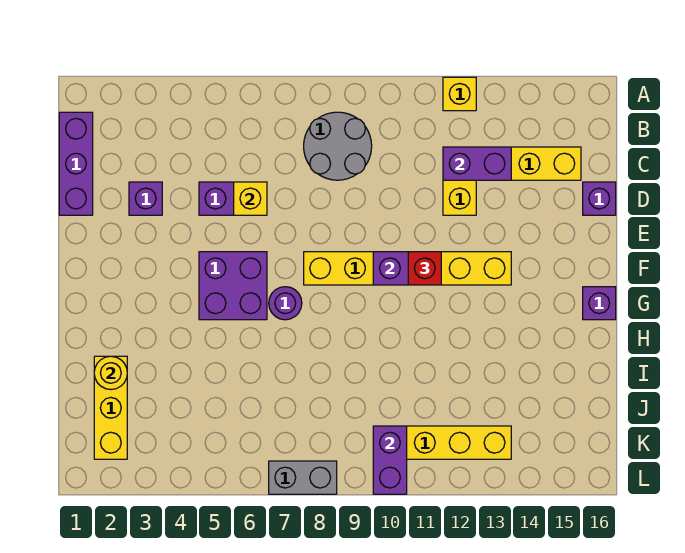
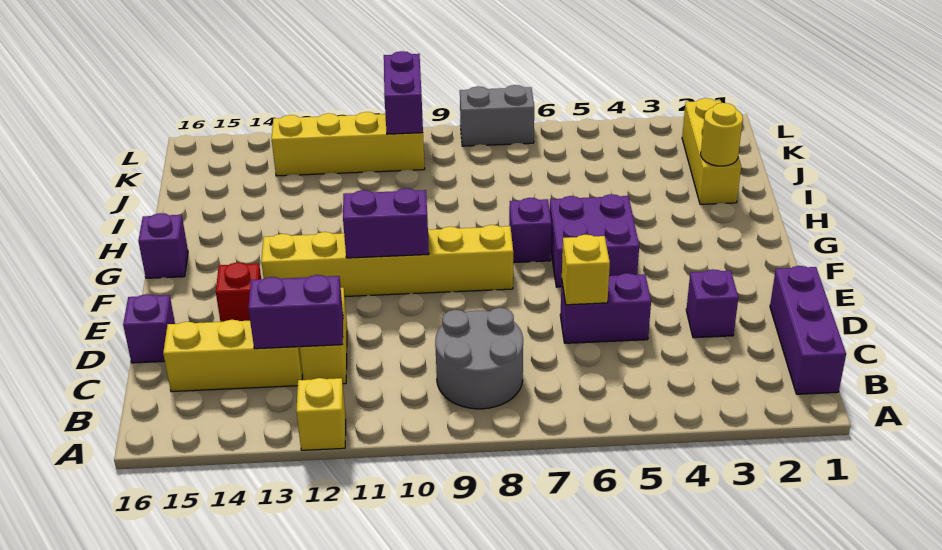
red 1x1 brick [408,252,441,285] -> red 1x1 brick moved to [216,262,261,322]
purple 1x1 round brick [269,287,302,320] -> purple 1x1 brick [509,198,552,263]

